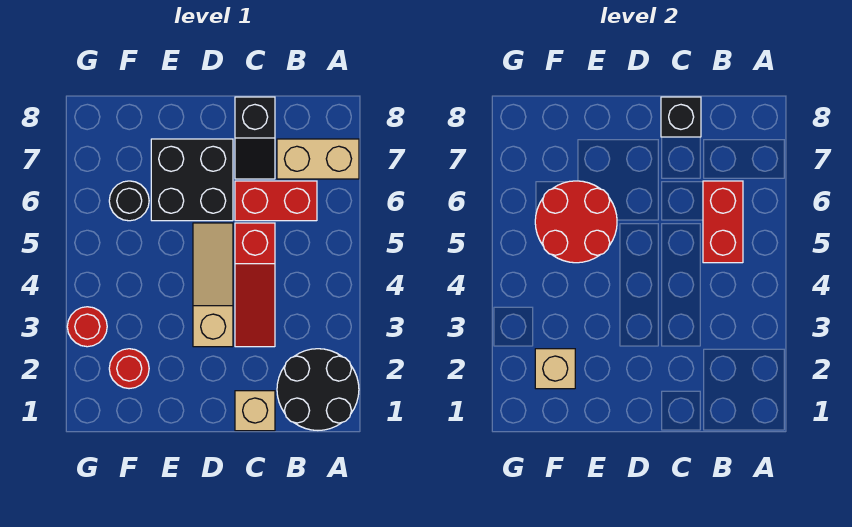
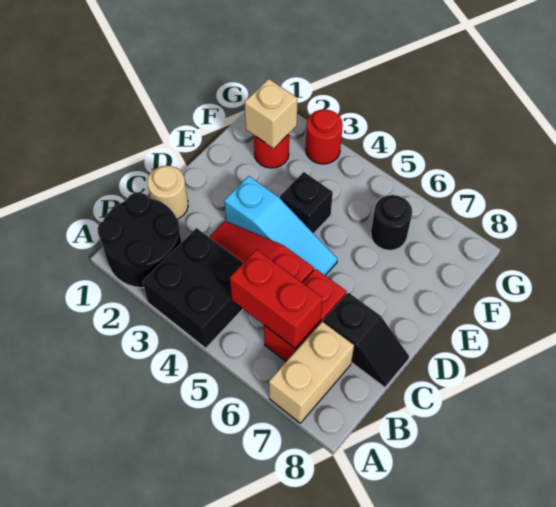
tan 1x1 brick [235,391,275,431] -> tan 1x1 round brick [147,166,188,219]
black 1x2 slope [235,97,275,179] -> black 1x2 slope turned to [323,292,409,387]
black 1x1 brick [661,97,701,137] -> black 1x1 brick moved to [280,172,333,234]
tan 1x3 slope [193,223,233,347] -> cyan 1x3 slope [224,176,337,275]
black 2x2 brick [151,139,233,221] -> black 2x2 brick moved to [142,228,243,348]
red 2x2 round brick [535,181,617,263] -> none

